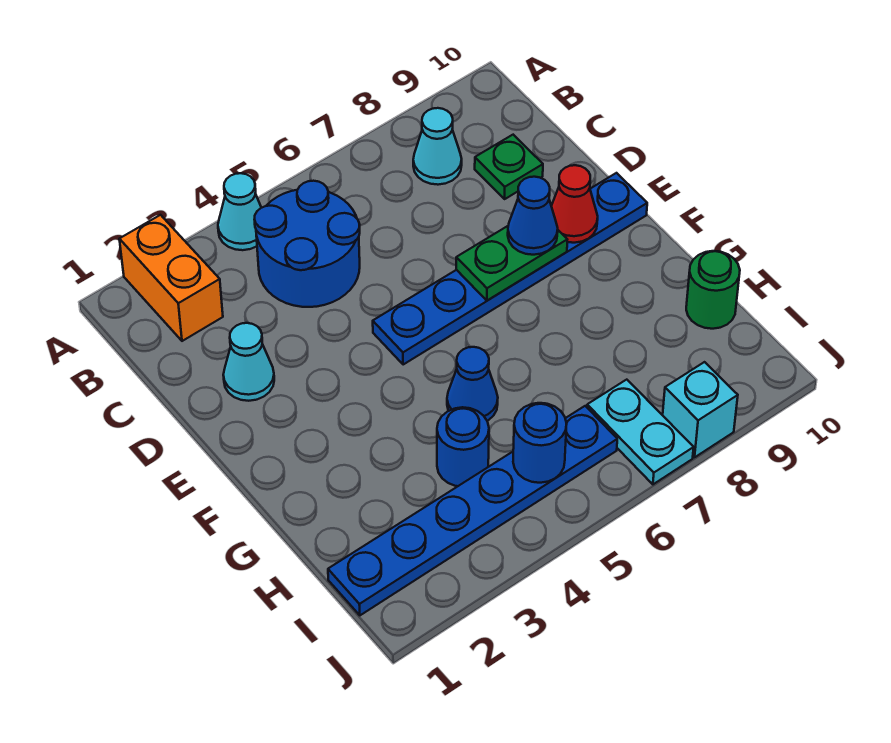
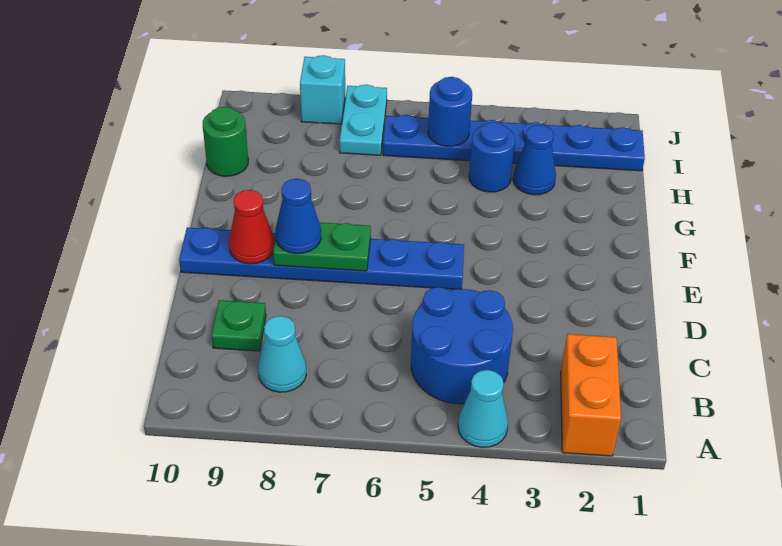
cyan 1x1 cone [223,323,274,401] -> none
blue 1x1 cone [447,347,498,421] -> blue 1x1 cone moved to [513,125,556,195]

